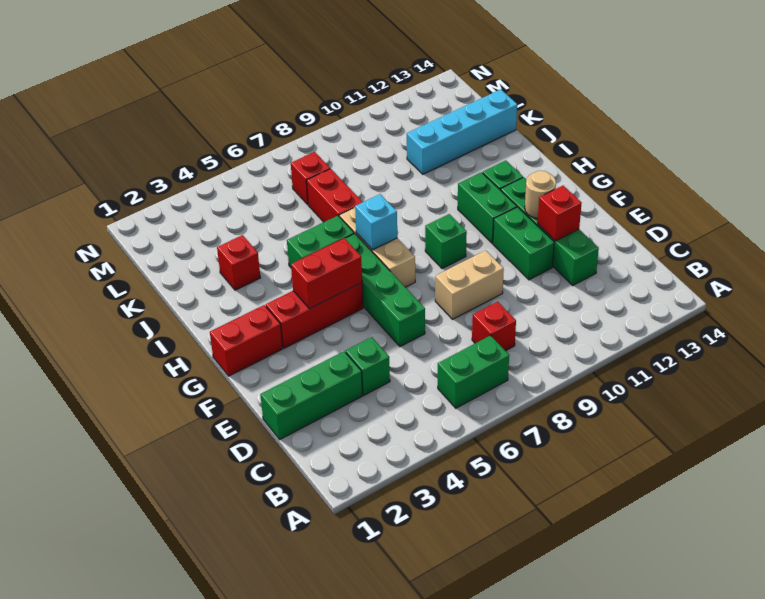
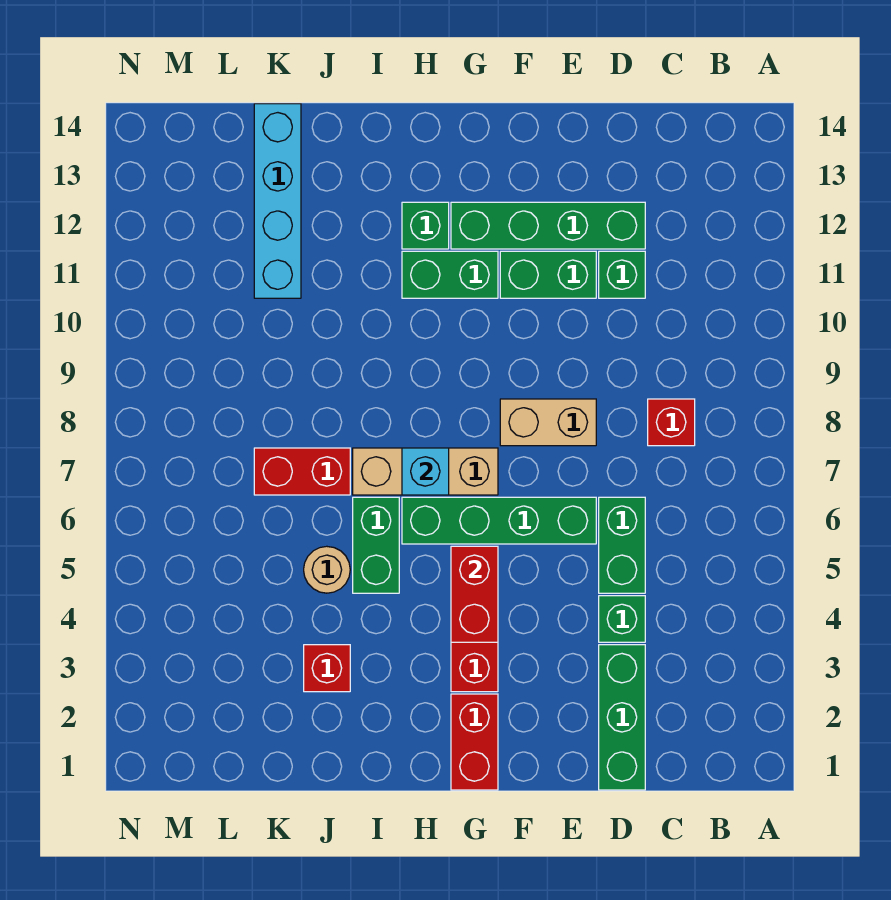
green 1x2 brick [438,336,509,408] -> green 1x2 brick moved to [599,497,645,593]
tan 1x2 brick [435,250,504,319] -> tan 1x2 brick turned to [500,399,596,446]
red 1x1 brick [538,186,581,241] -> none
tan 1x1 round brick [525,171,556,219] -> tan 1x1 round brick moved to [304,546,350,593]
green 1x1 brick [425,214,467,269] -> green 1x1 brick moved to [599,251,645,298]
red 1x1 brick [291,152,330,204] -> none

